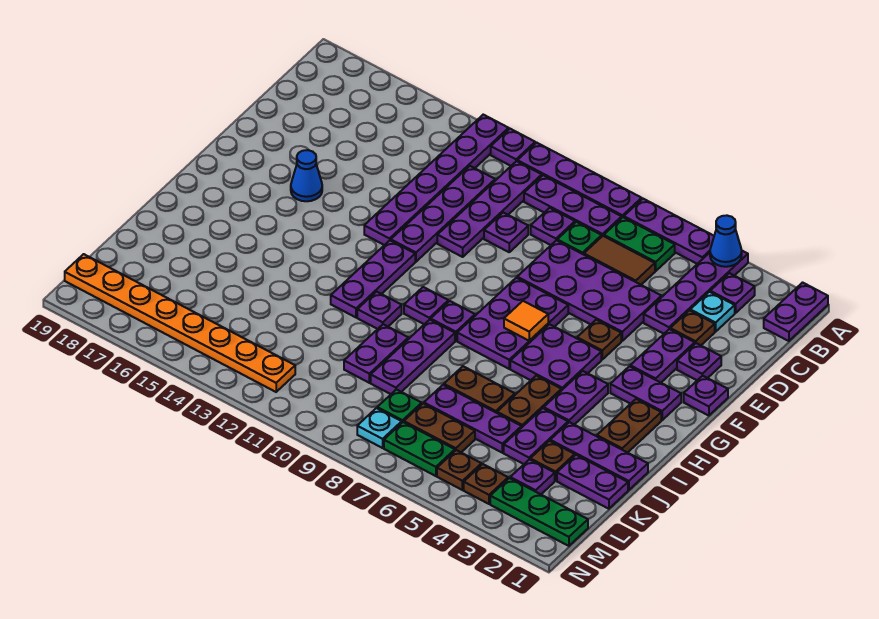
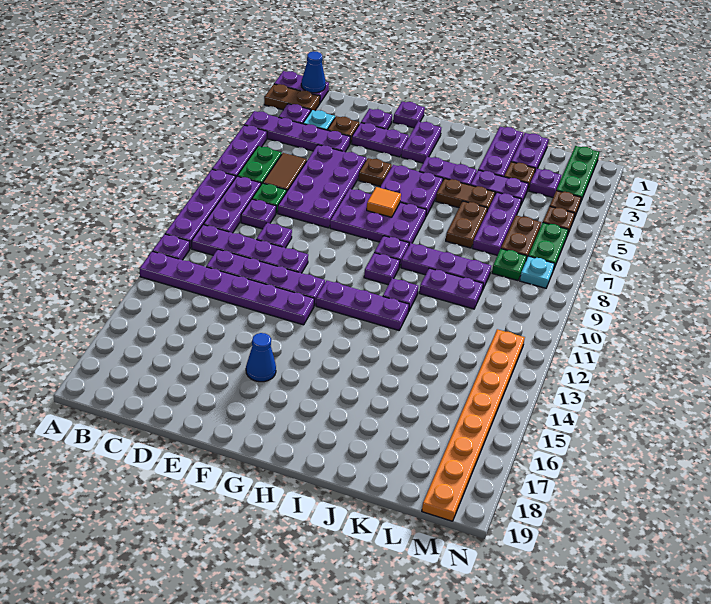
blue 1x1 cone [710,215,742,267] -> blue 1x1 cone moved to [301,51,326,93]
brown 1x2 plate [597,399,661,453] -> brown 1x2 plate moved to [264,84,320,111]

